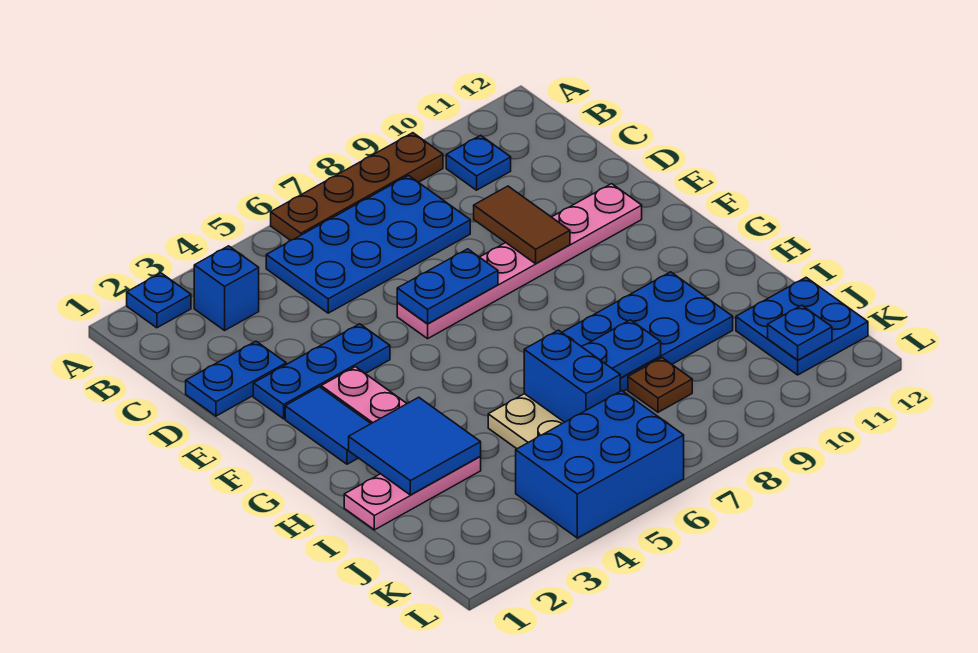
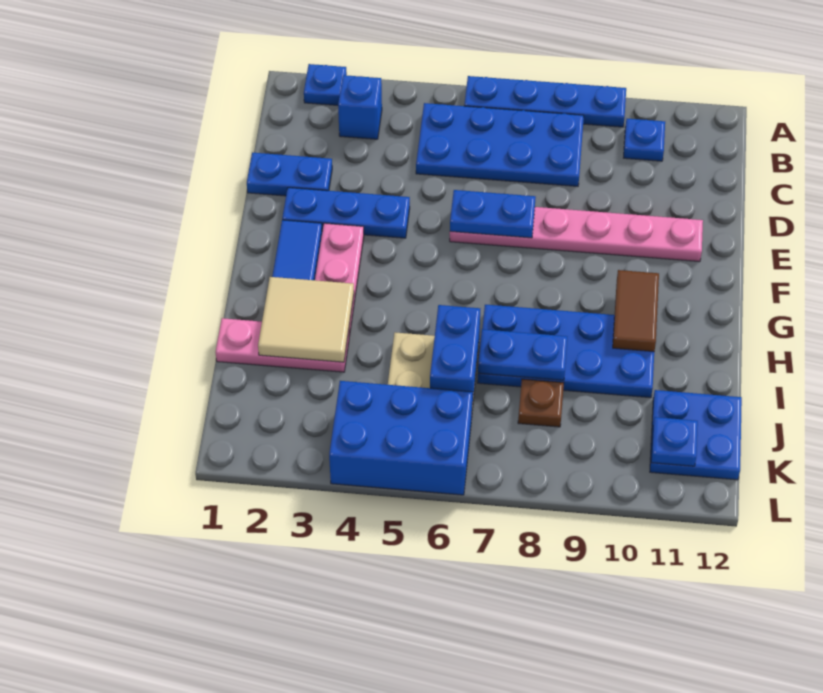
brown 1x4 plate [271,133,443,240] -> blue 1x4 plate [464,76,626,127]
brown 1x2 tile [474,186,570,264] -> brown 1x2 tile moved to [613,270,659,352]
blue 2x2 tile [349,397,481,495] -> tan 2x2 tile [258,277,354,362]

